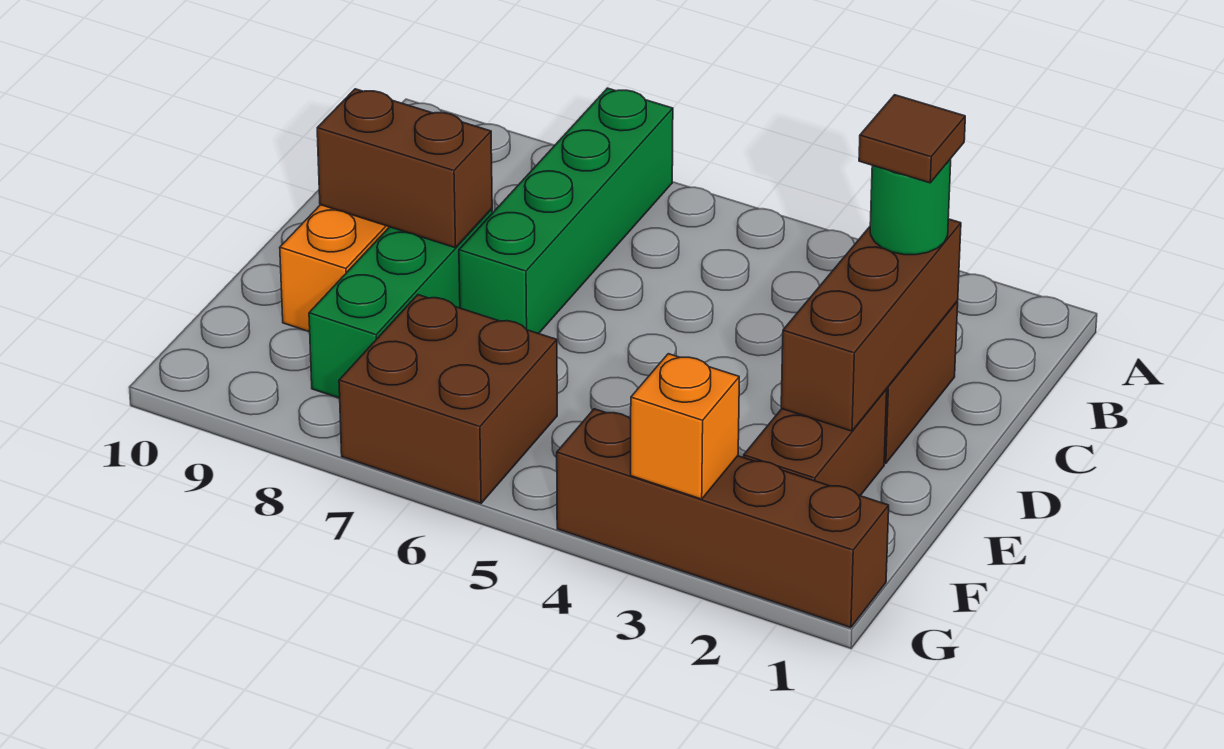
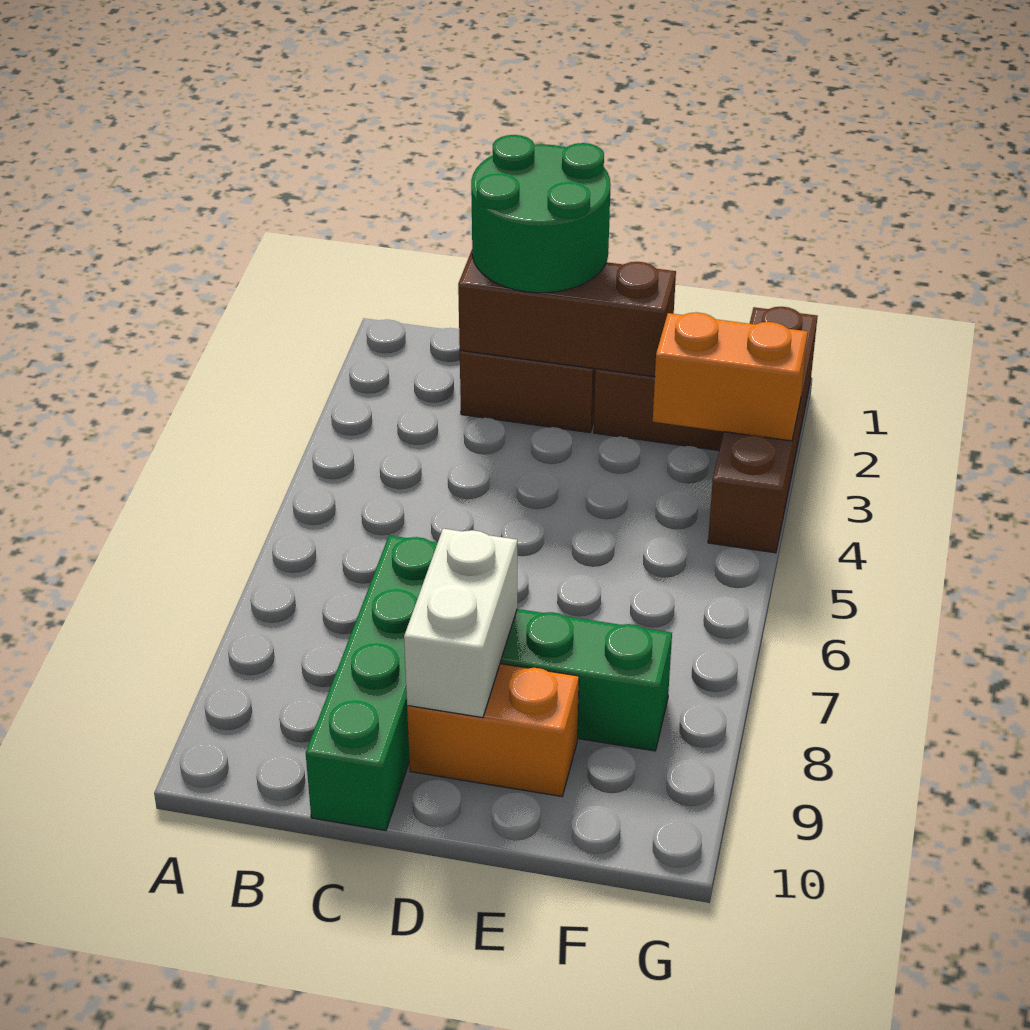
green 1x4 brick [459,88,673,334] -> green 1x4 brick turned to [306,535,437,831]
green 1x1 round brick [870,159,951,255] -> green 2x2 round brick [471,135,611,293]
brown 1x1 tile [859,95,965,183] -> none
brown 1x2 brick [317,89,492,248] -> white 1x2 brick [404,529,517,718]
brown 2x2 brick [339,295,557,503] -> none
orange 1x1 brick [631,354,739,499] -> orange 1x2 brick [653,312,808,441]

